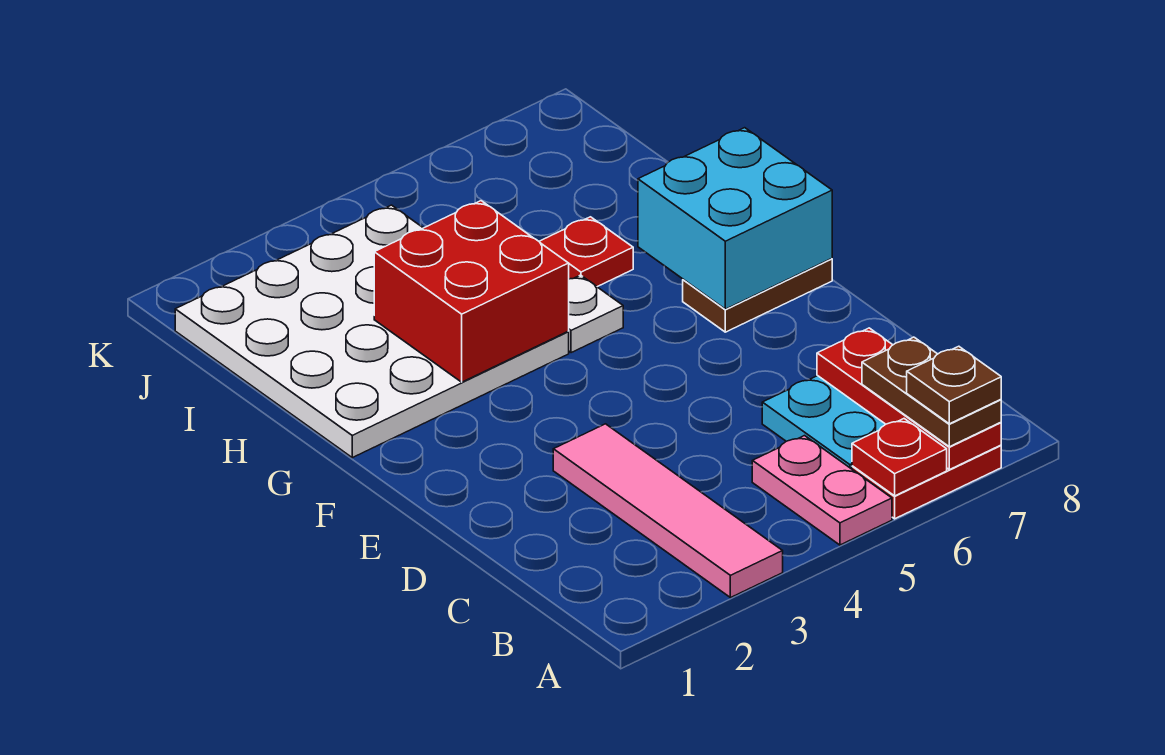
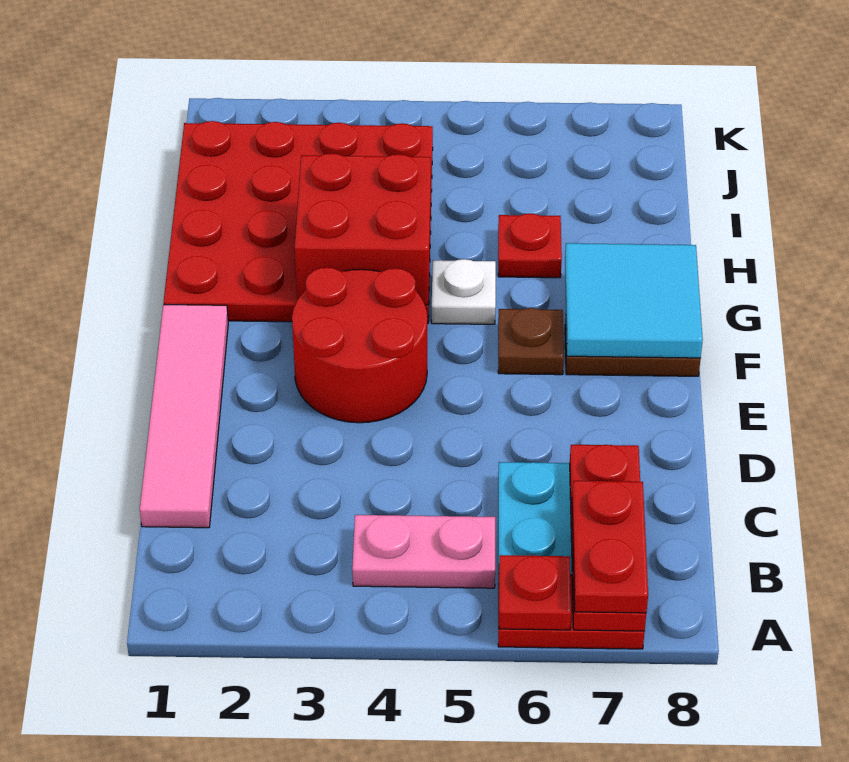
pink 1x4 tile [553,424,783,598] -> pink 1x4 tile moved to [140,305,228,528]
pink 1x2 plate [752,436,892,545] -> pink 1x2 plate turned to [352,515,495,588]
brown 1x2 plate [862,337,1001,447] -> red 1x2 plate [572,481,648,613]
brown 1x1 plate [907,346,1001,424] -> brown 1x1 plate moved to [498,308,564,375]
none -> red 2x2 round brick [292,267,427,423]
cyan 2x2 brick [638,128,832,309] -> cyan 2x2 tile [565,243,703,358]
white 4x4 plate [175,205,569,458] -> red 4x4 plate [164,121,433,324]

